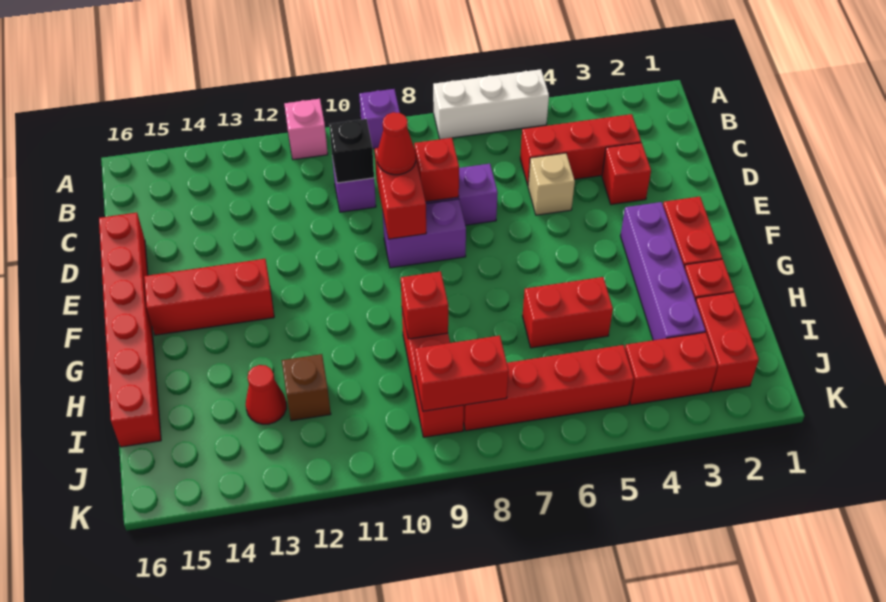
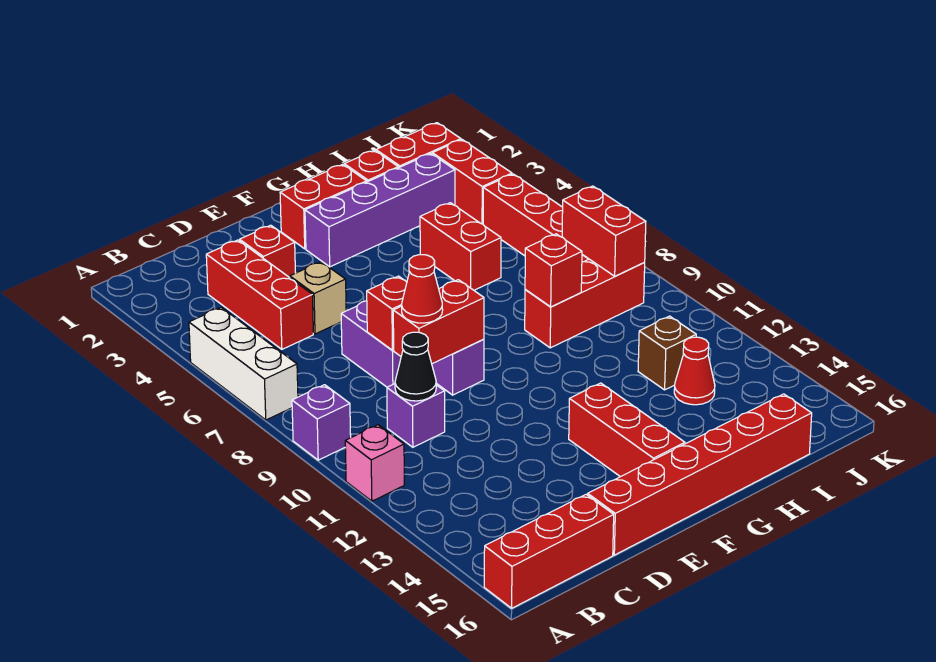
none -> red 1x3 brick [484,495,614,608]
black 1x1 brick [329,119,374,183] -> black 1x1 cone [395,332,436,401]

